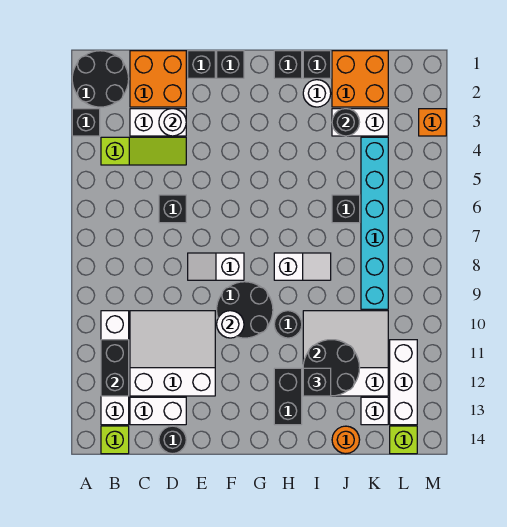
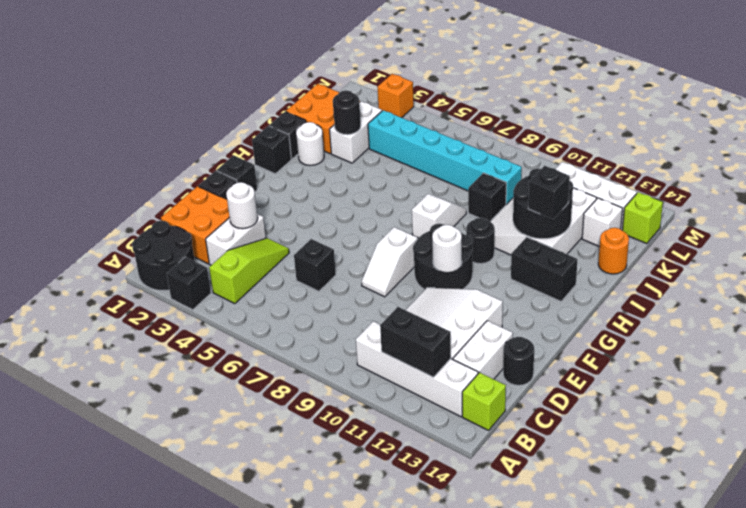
black 1x1 brick [332,195,360,223] -> black 1x1 brick moved to [468,173,506,221]

